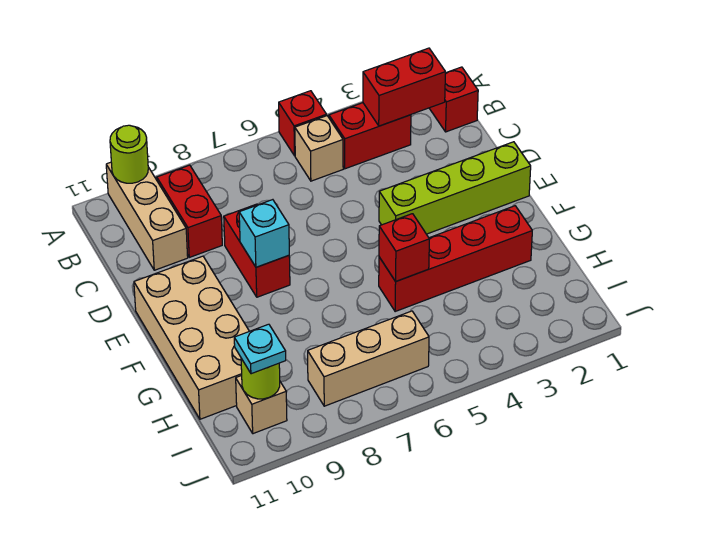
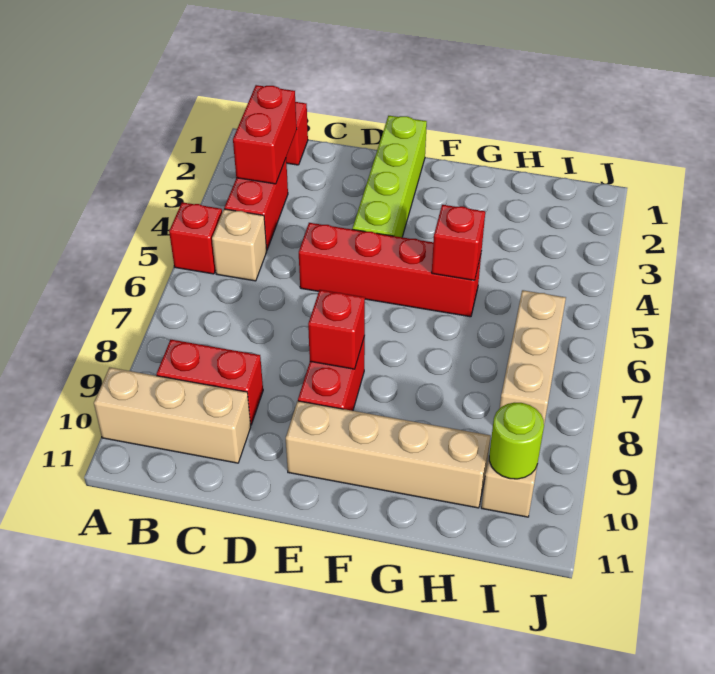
lime 1x1 round brick [110,125,148,183] -> none
red 1x2 brick [224,204,290,297] -> red 1x2 brick turned to [298,336,365,411]
cyan 1x1 brick [239,200,289,267] -> red 1x1 brick [308,290,365,369]
tan 2x4 brick [134,256,249,419] -> tan 1x4 brick [286,401,491,508]
red 1x4 brick [379,206,532,312] -> red 1x4 brick turned to [299,223,481,317]
cyan 1x1 plate [234,324,286,374] -> none

